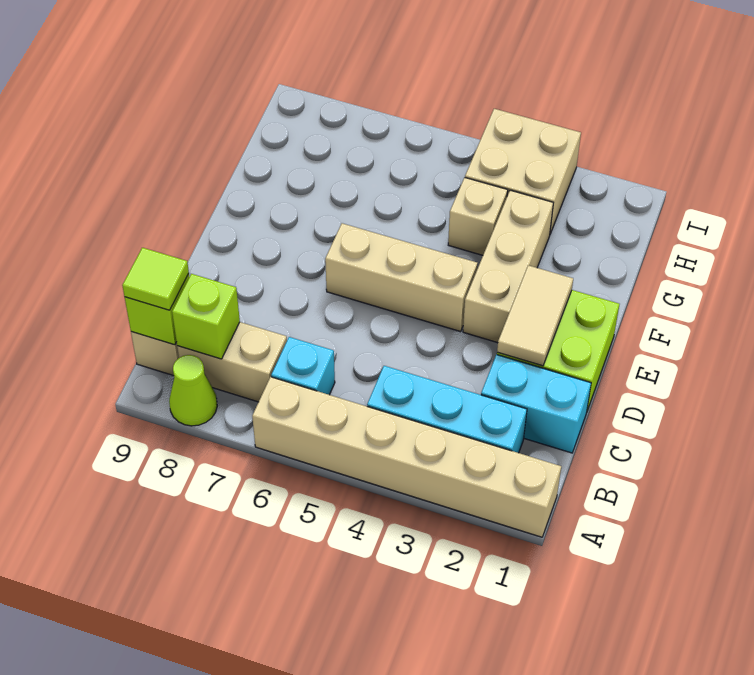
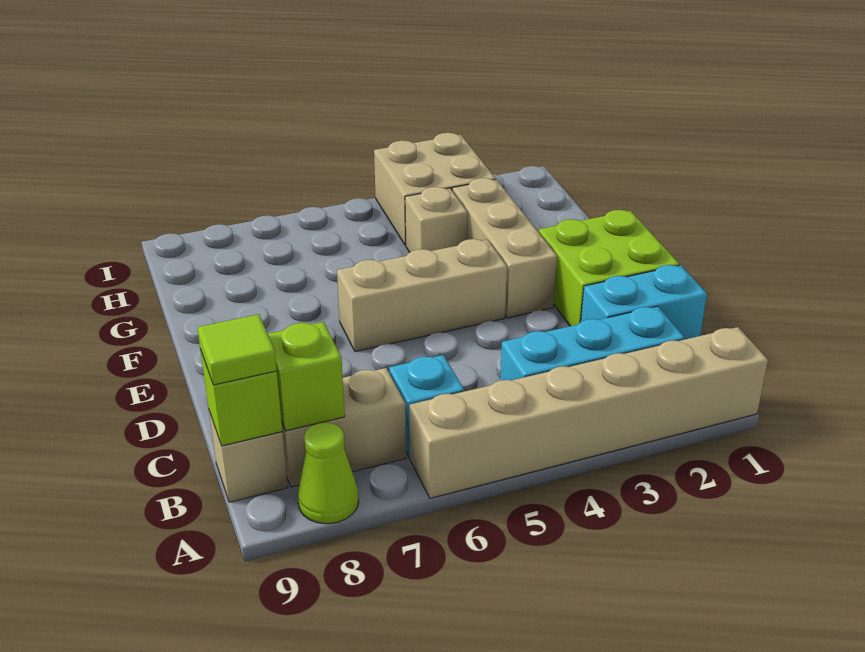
tan 1x2 tile [497,265,573,366] -> none

